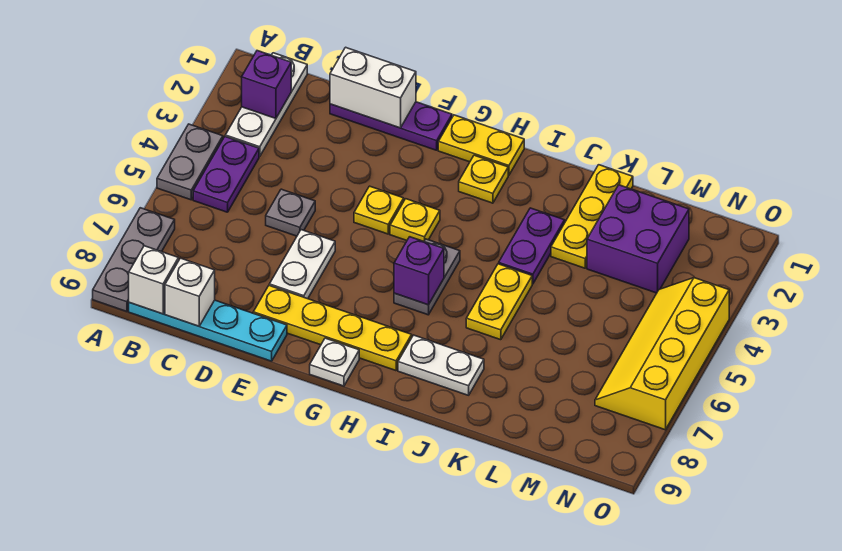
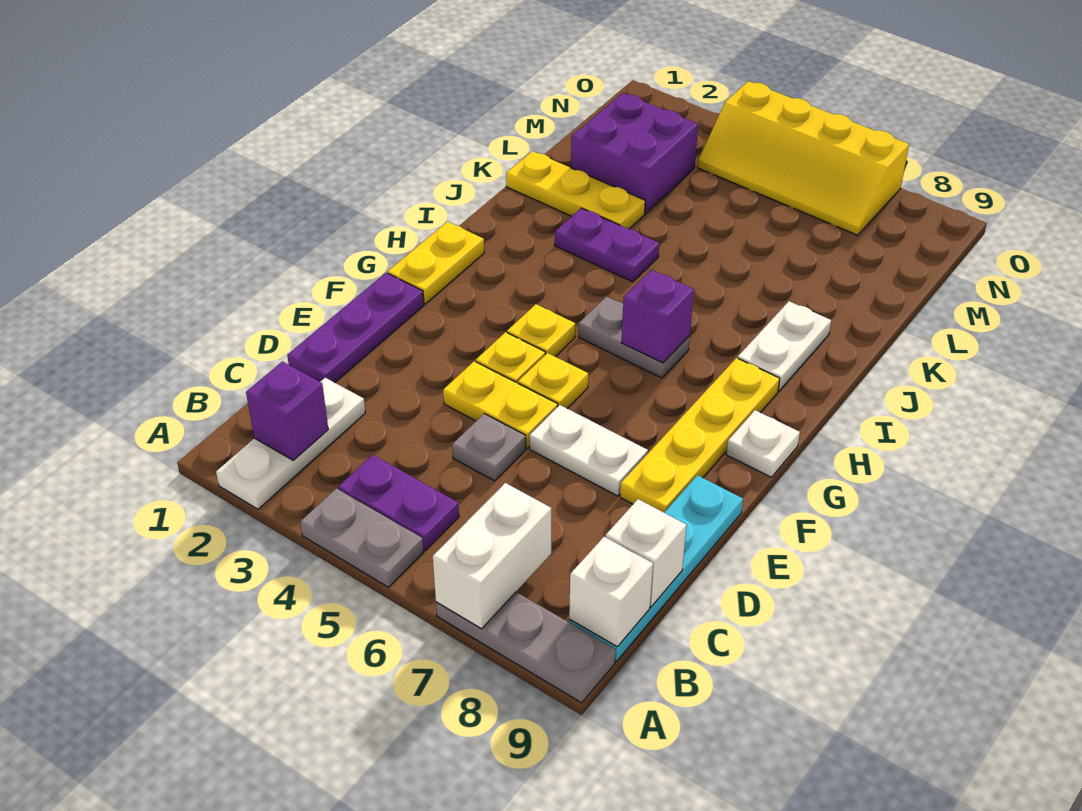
white 1x3 plate [225,53,307,157] -> white 1x3 plate turned to [216,378,365,509]
white 1x2 brick [330,47,416,128] -> white 1x2 brick moved to [433,483,551,629]
yellow 1x1 plate [459,155,508,203] -> yellow 1x1 plate moved to [518,353,588,408]
yellow 1x2 plate [466,264,532,340] -> yellow 1x2 plate moved to [443,361,558,448]

